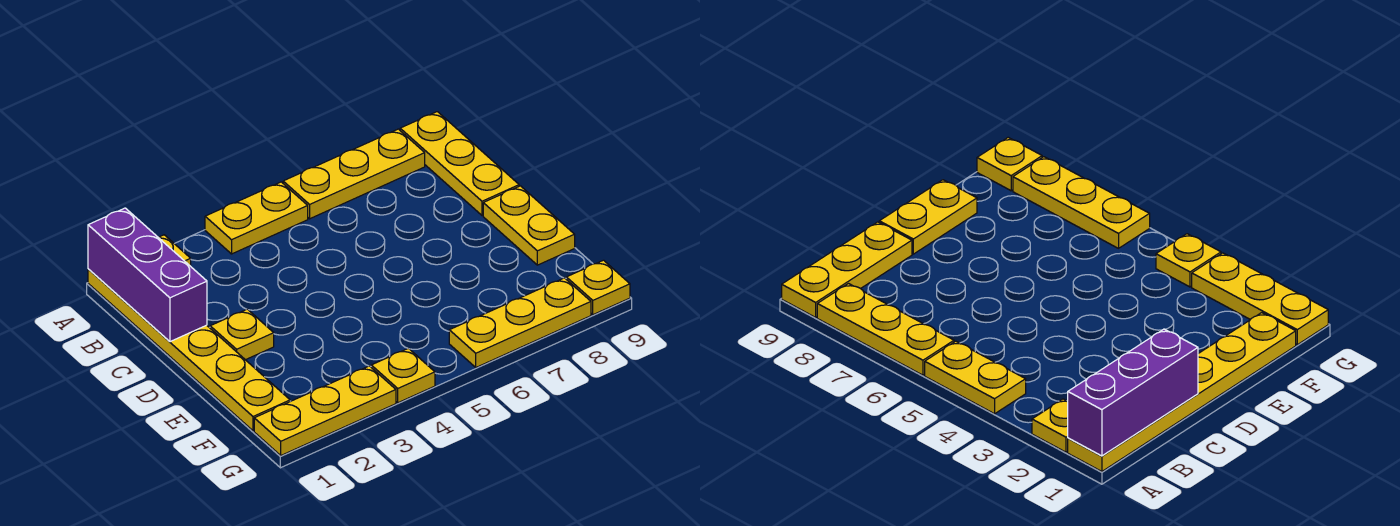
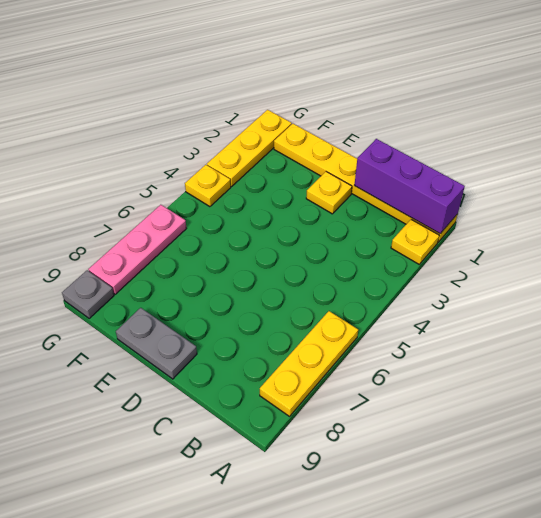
yellow 1x2 plate [205,182,308,254] -> none
yellow 1x3 plate [400,112,519,215] -> none
yellow 1x2 plate [483,186,575,265] -> grey 1x2 plate [116,308,197,379]
yellow 1x3 plate [449,278,591,367] -> pink 1x3 plate [88,205,186,294]
yellow 1x1 plate [566,260,630,315] -> grey 1x1 plate [62,270,114,319]

